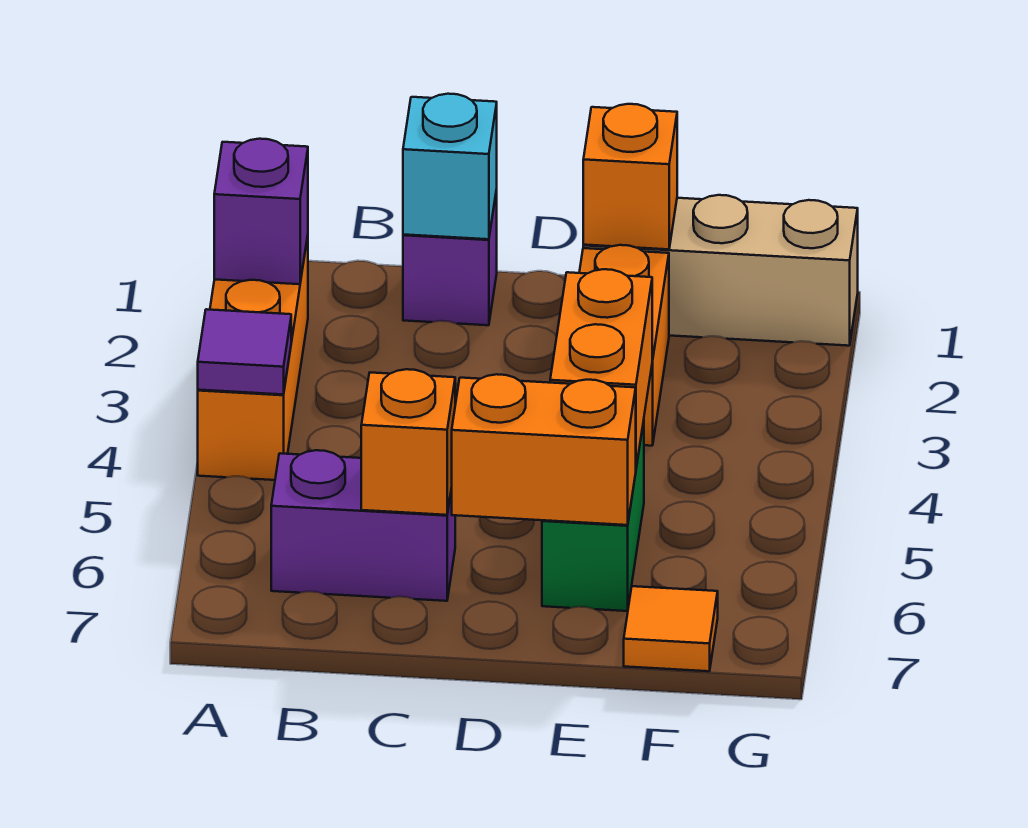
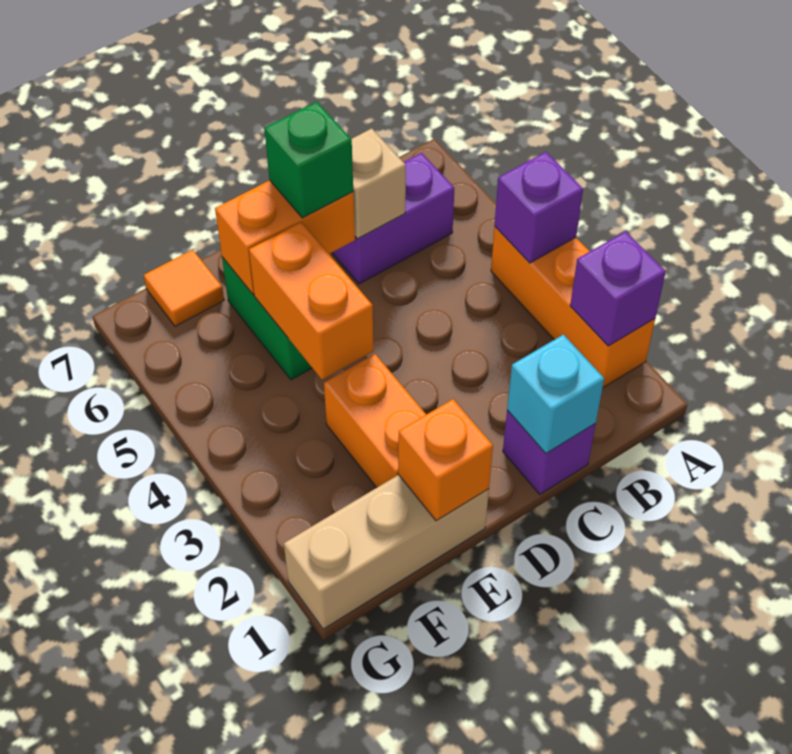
purple 1x1 tile [198,309,291,395] -> purple 1x1 brick [495,152,583,263]
orange 1x1 brick [361,369,455,515] -> tan 1x1 brick [352,129,406,239]
none -> green 1x1 brick [264,102,353,218]

